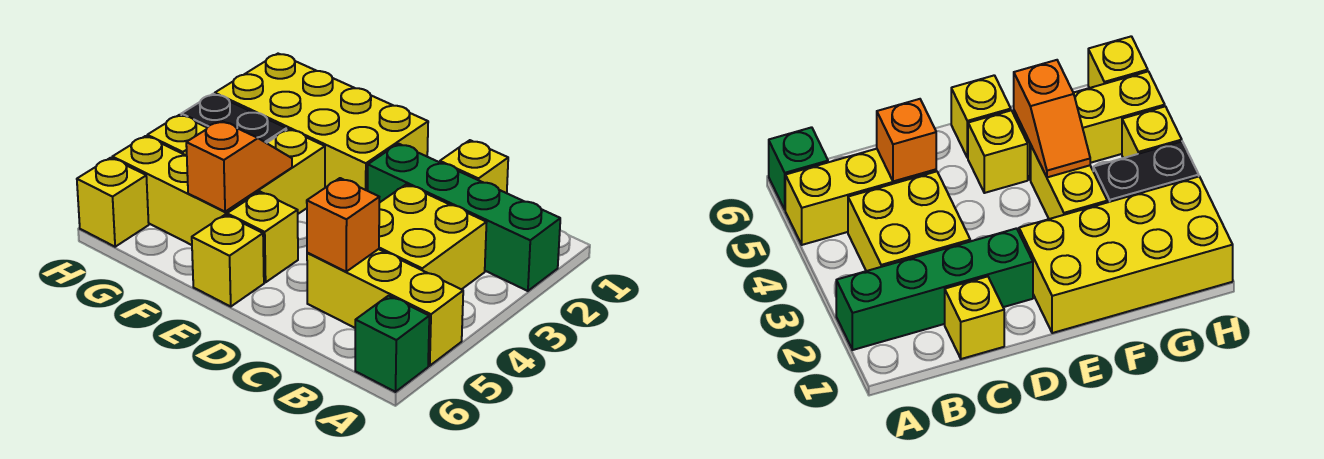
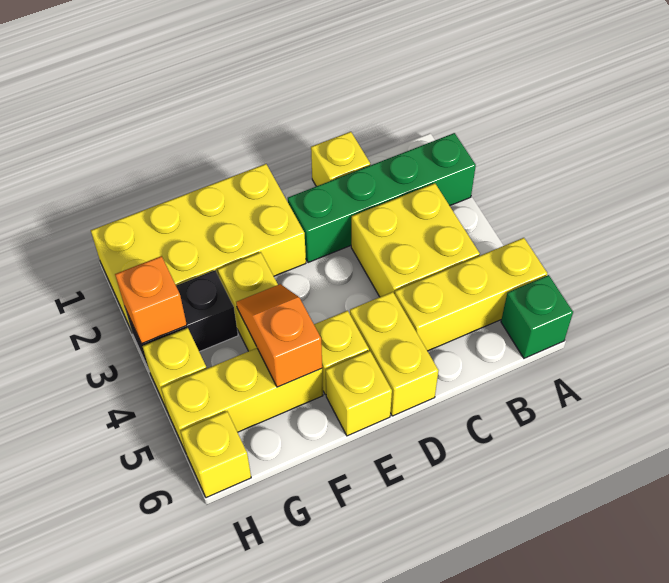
orange 1x1 brick [307,178,379,272] -> orange 1x1 brick moved to [115,256,187,344]
none -> yellow 1x2 brick [350,292,439,416]

